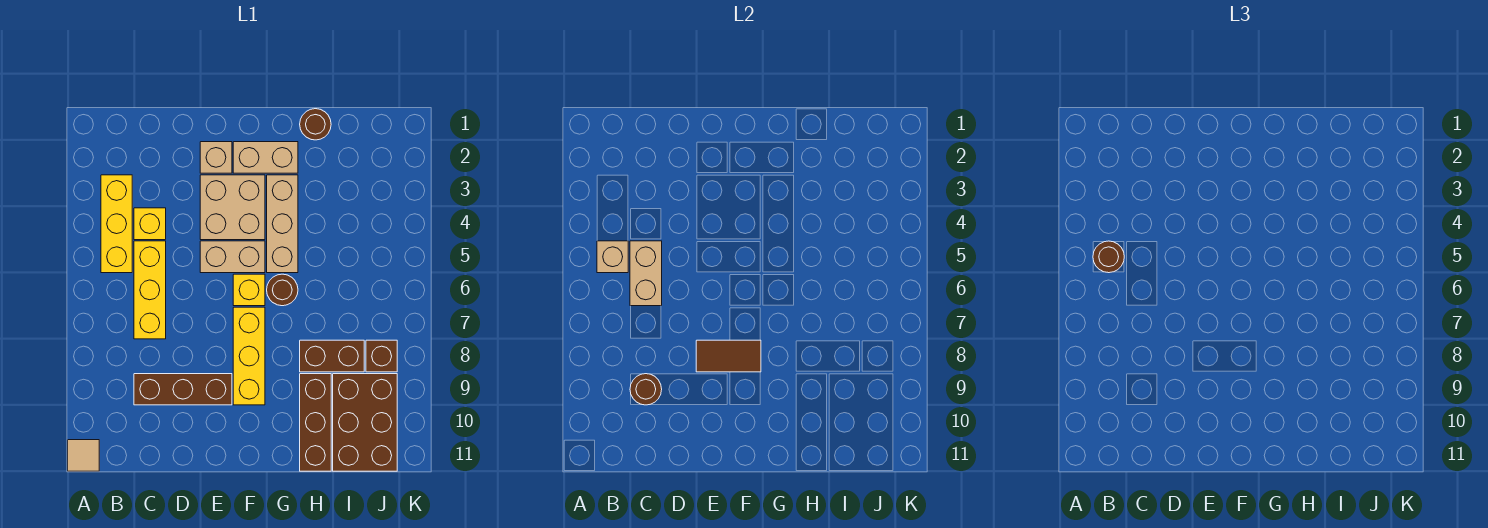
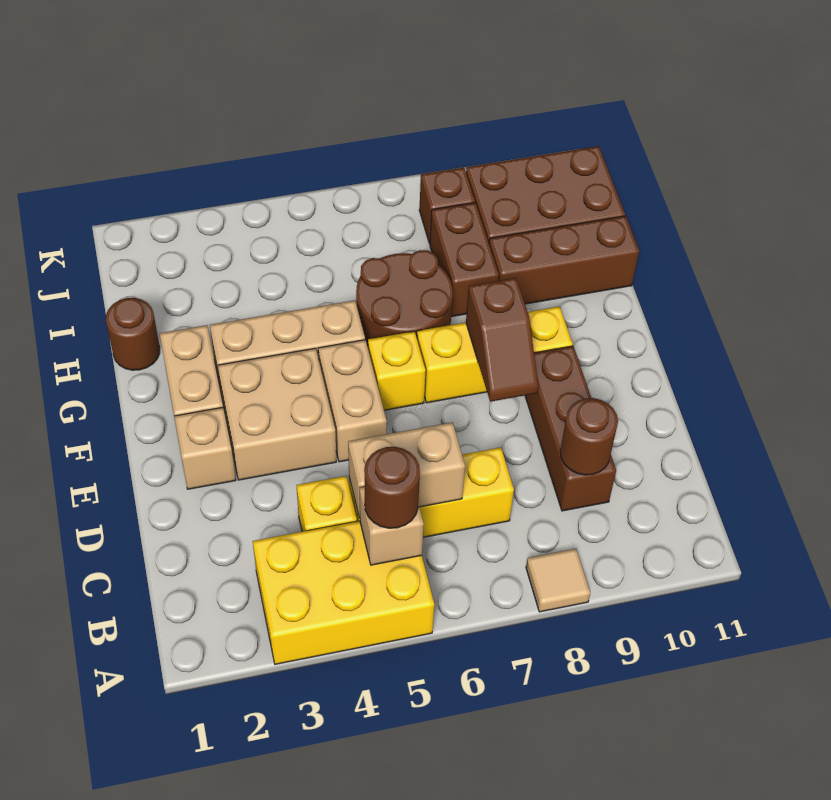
tan 1x1 tile [68,440,99,471] -> tan 1x1 tile moved to [526,549,590,612]
yellow 1x3 brick [101,175,132,273] -> yellow 2x3 brick [253,521,434,664]
brown 1x2 tile [696,340,761,372] -> brown 1x2 slope [466,278,538,402]
brown 1x1 round brick [267,274,298,306] -> brown 2x2 round brick [356,250,453,347]

